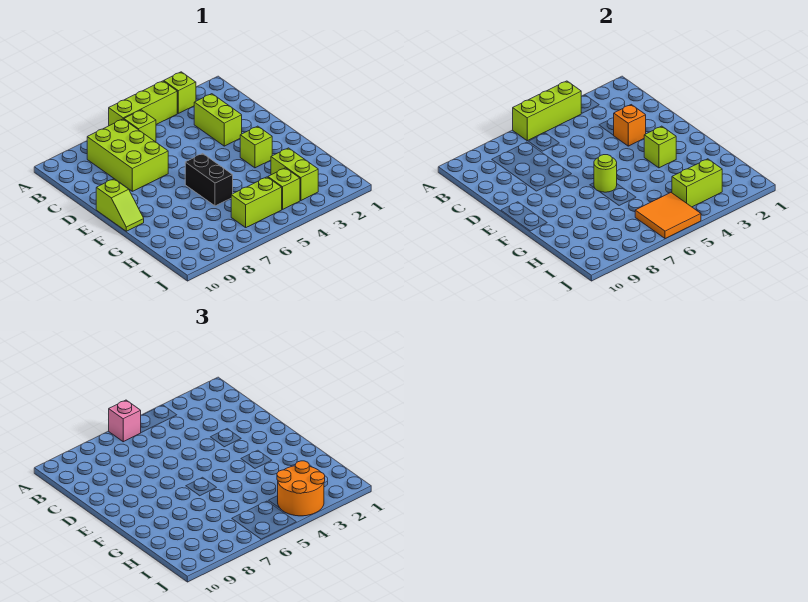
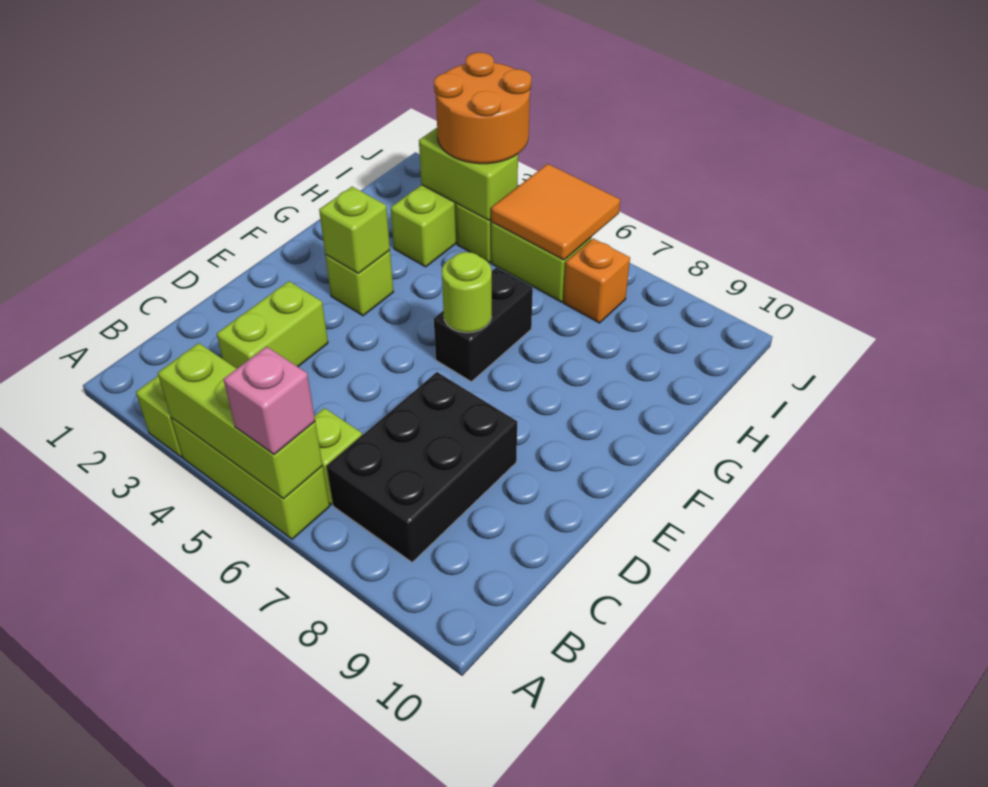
lime 2x3 brick [87,119,168,191] -> black 2x3 brick [327,372,517,562]
orange 1x1 brick [614,105,646,146] -> orange 1x1 brick moved to [564,239,630,323]
lime 1x2 slope [96,179,144,231] -> none

